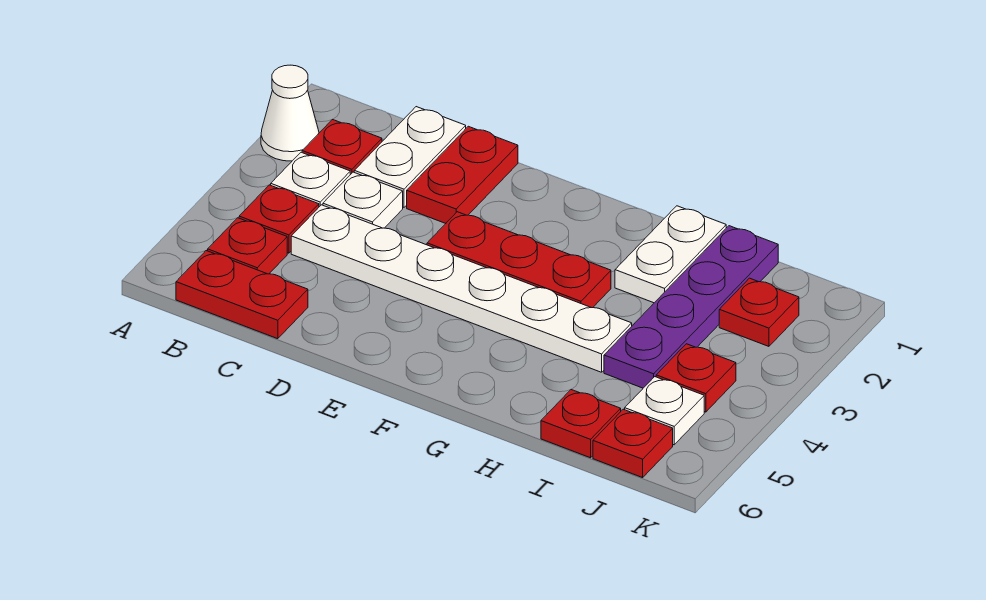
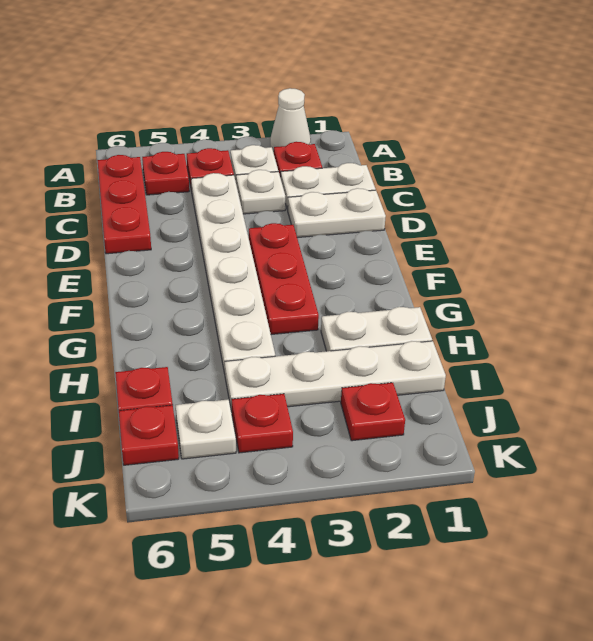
red 1x2 plate [176,250,308,339] -> red 1x3 plate [97,155,151,254]
red 1x2 plate [407,126,518,223] -> white 1x2 plate [288,188,386,238]
purple 1x4 plate [604,226,778,388] -> white 1x4 plate [225,341,446,412]

